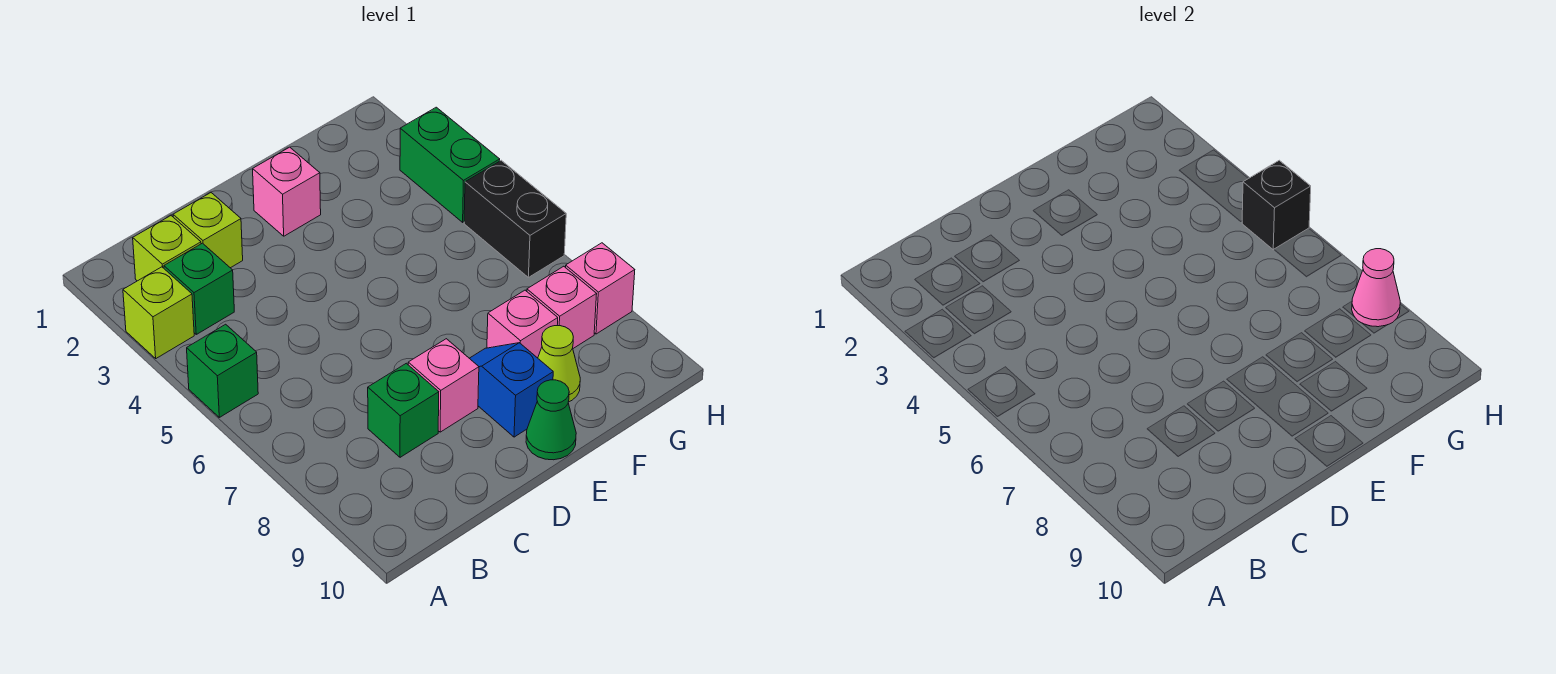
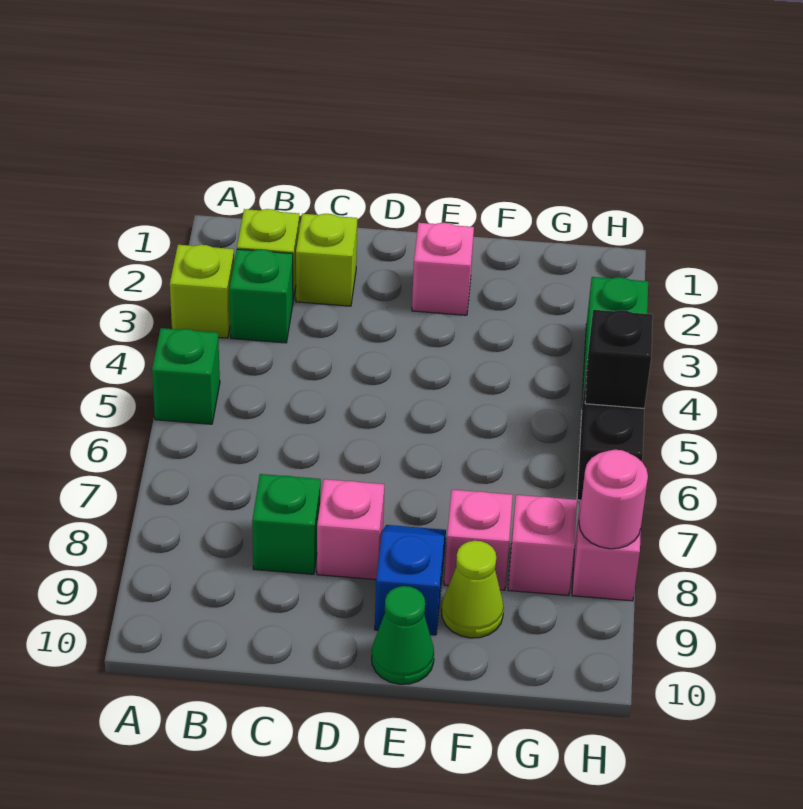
pink 1x1 cone [1352,249,1400,327] -> pink 1x1 round brick [579,450,648,549]

